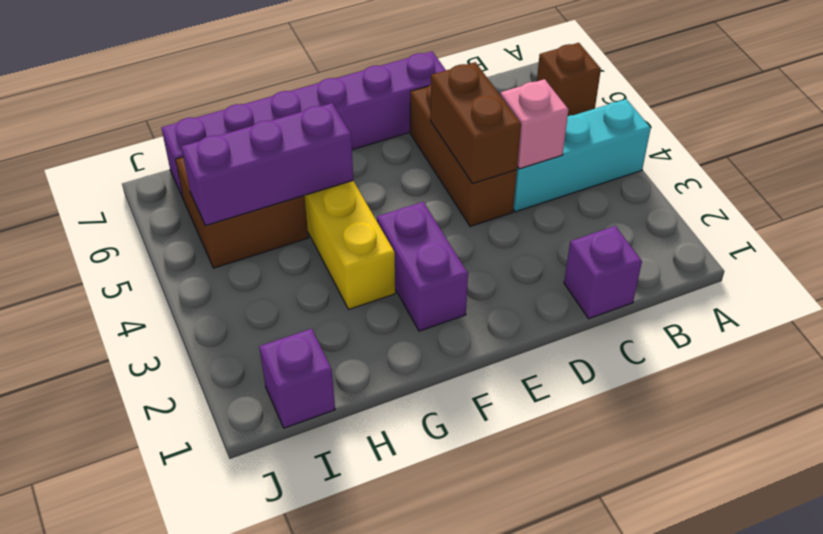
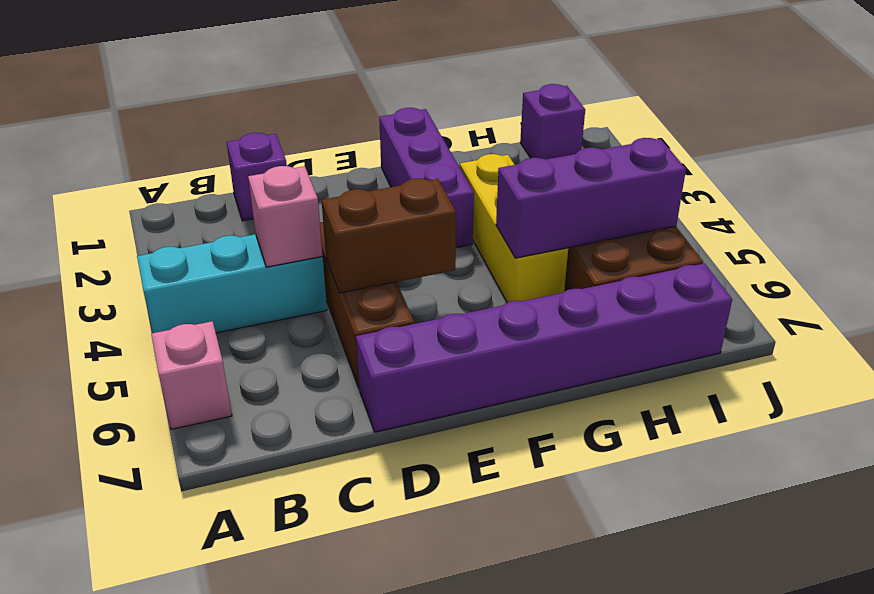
brown 1x1 brick [537,43,601,116] -> pink 1x1 brick [151,321,232,429]
brown 1x2 brick [430,62,521,184] -> brown 1x2 brick turned to [322,179,456,293]
purple 1x2 brick [377,202,468,331] -> purple 1x3 brick [379,108,474,248]

